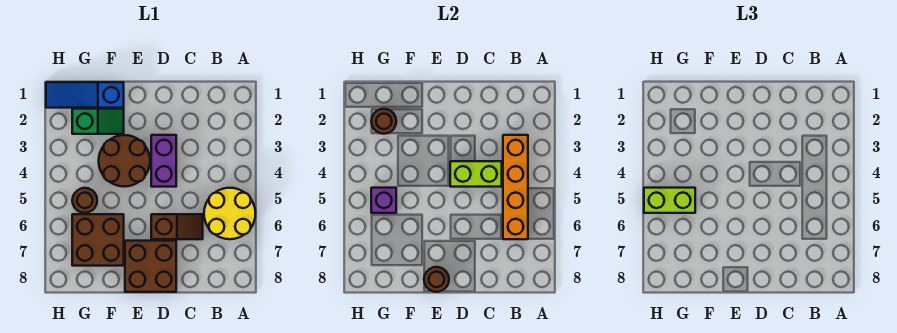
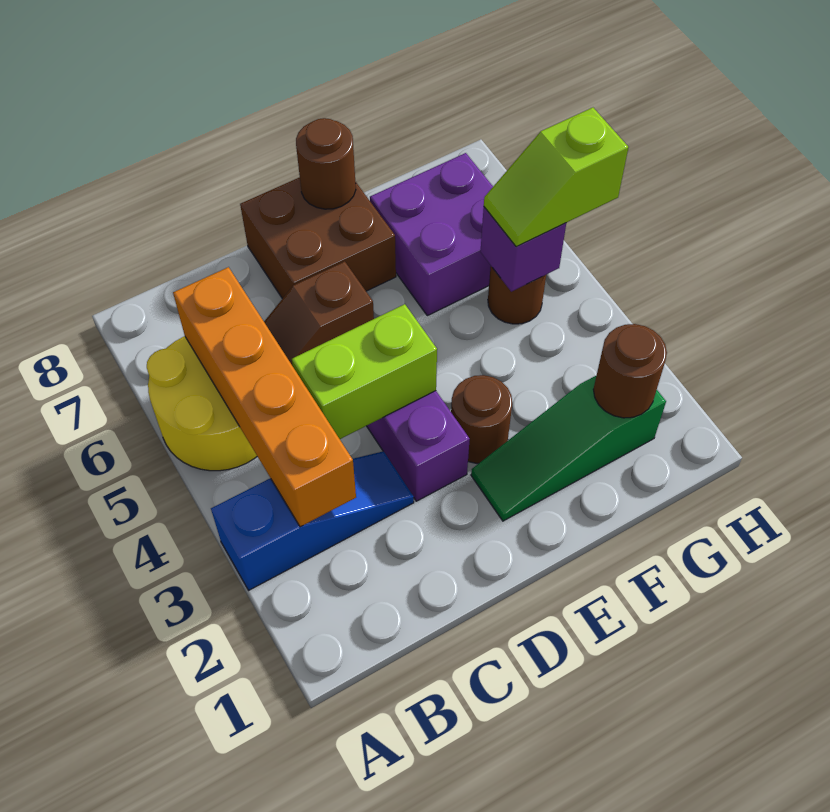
brown 2x2 round brick [99,135,150,187] -> brown 1x1 round brick [451,375,512,464]
blue 1x3 slope [46,82,124,108] -> blue 1x3 slope moved to [211,451,414,590]
green 1x2 slope [72,109,124,134] -> green 1x3 slope [471,376,666,521]
brown 2x2 brick [72,214,124,266] -> purple 2x2 brick [370,153,493,316]
lime 1x2 brick [644,188,695,213] -> lime 1x2 slope [484,108,629,247]

